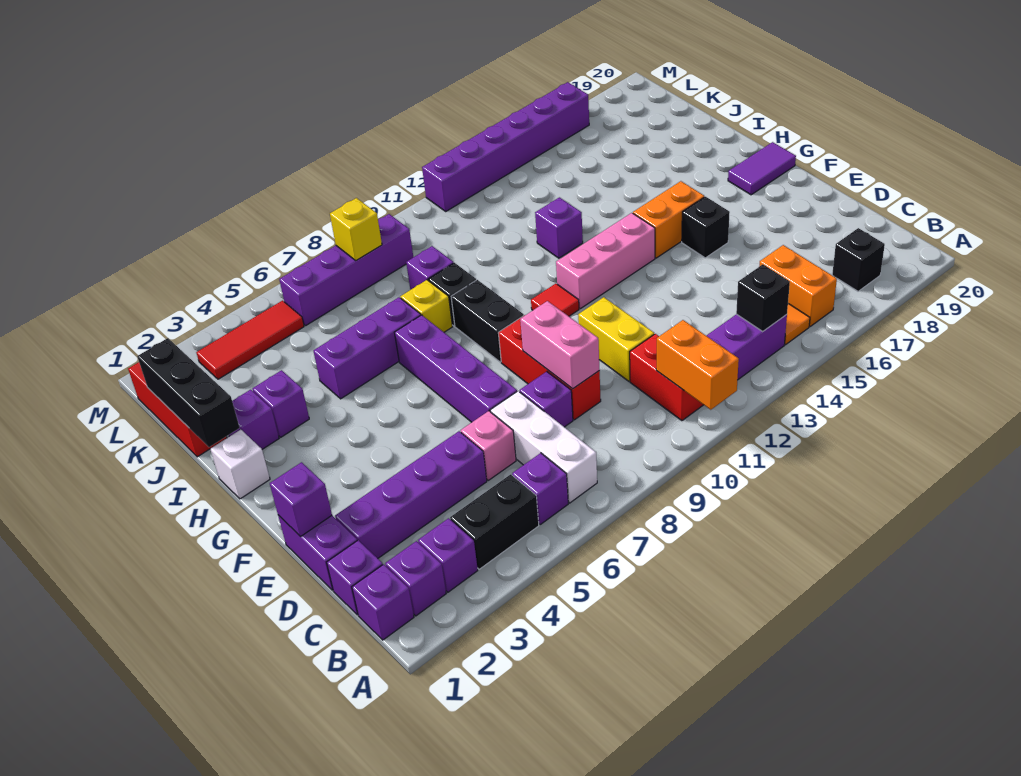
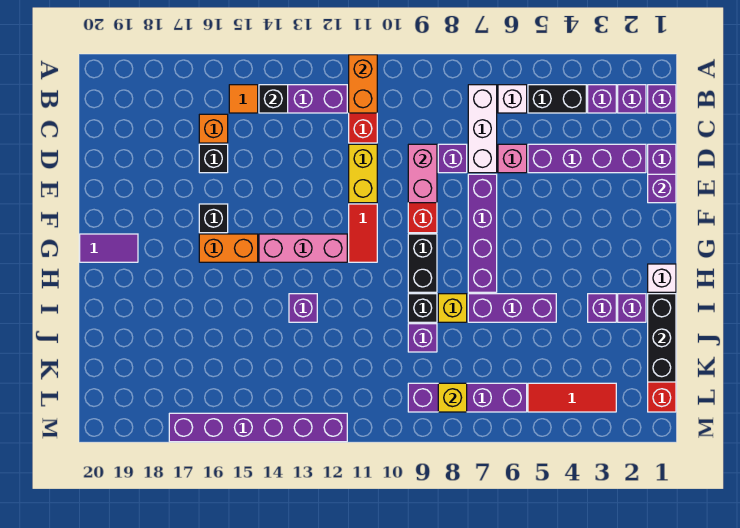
purple 1x1 brick [512,453,568,524] -> white 1x1 brick [498,85,527,113]
orange 1x2 brick [760,245,837,326] -> orange 1x1 brick [199,114,228,143]
black 1x1 brick [832,228,885,291] -> black 1x1 brick moved to [199,144,228,173]
purple 1x1 brick [327,540,383,615] -> none
red 1x1 tile [531,284,579,316] -> red 1x2 tile [349,204,377,262]

